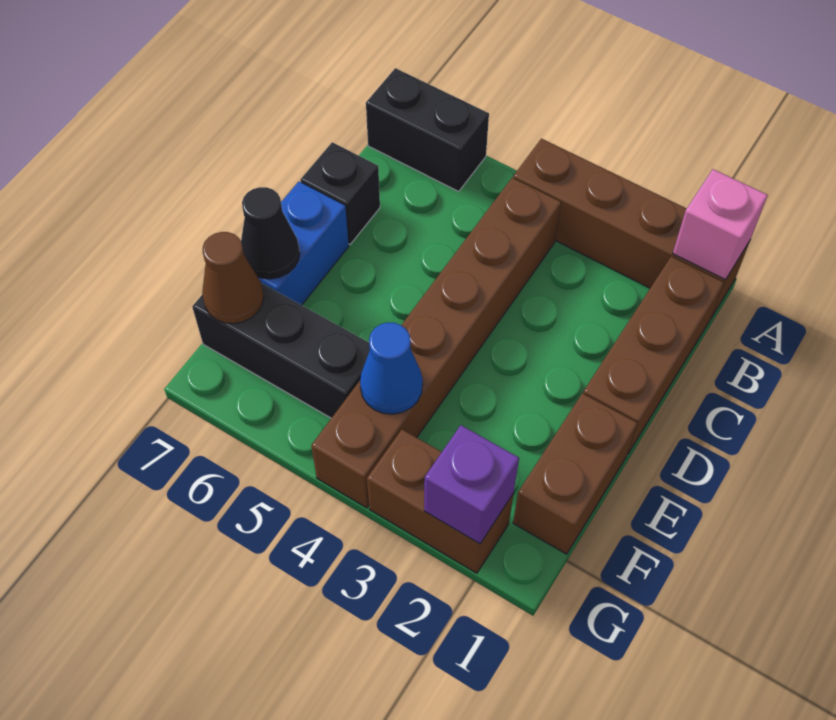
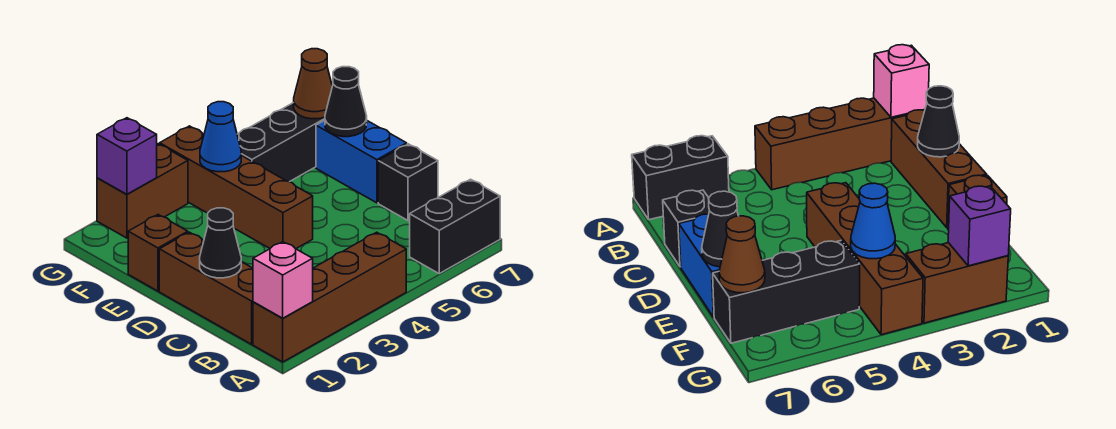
brown 1x6 brick [311,178,561,508] -> brown 1x4 brick [160,126,313,249]
none -> black 1x1 cone [200,208,241,278]
brown 1x2 brick [513,393,637,554] -> brown 1x1 brick [128,215,188,291]

